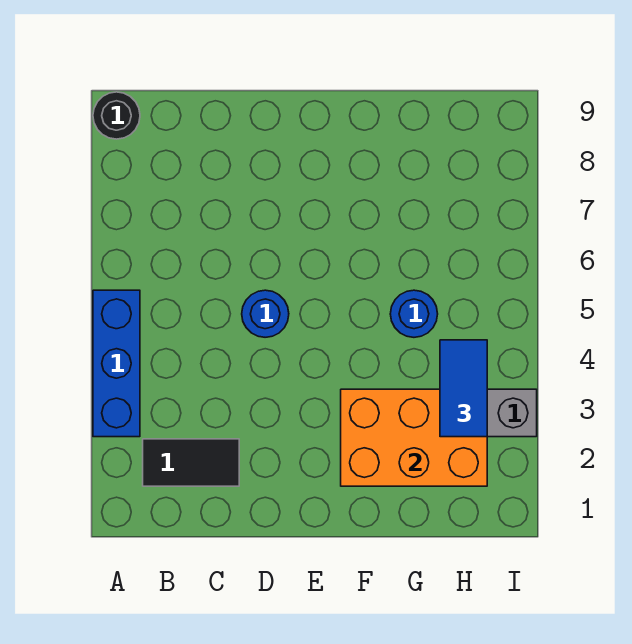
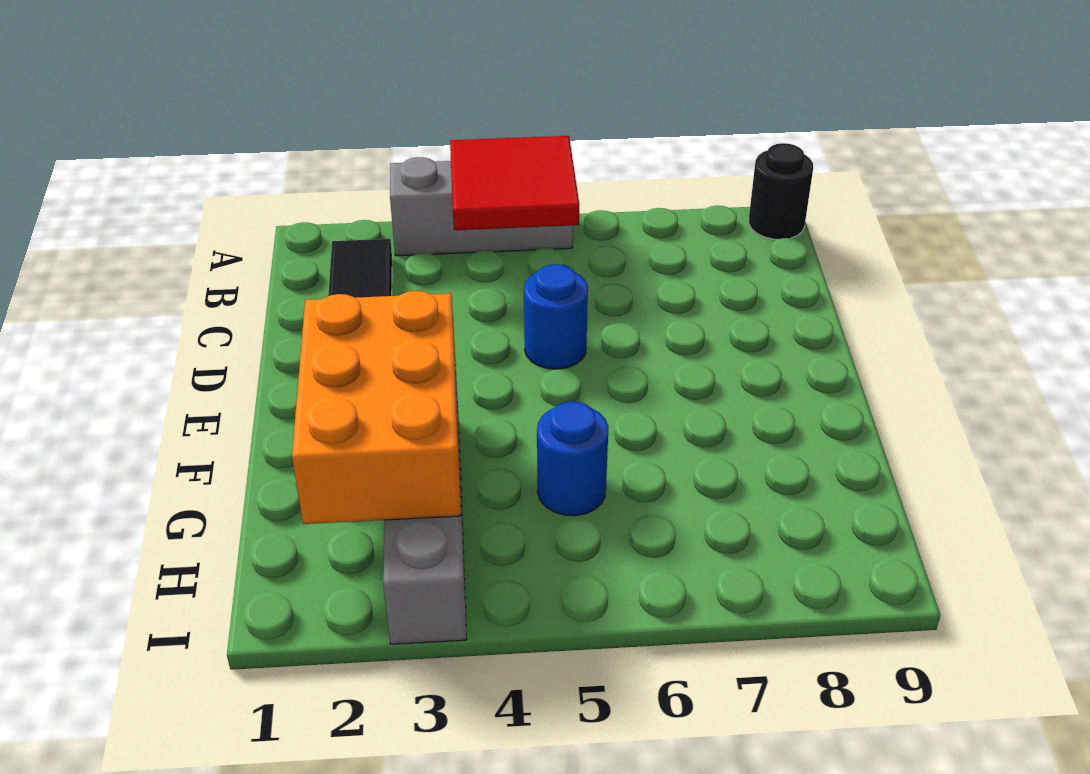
blue 1x3 brick [93,290,140,437] -> grey 1x3 brick [390,157,573,256]
none -> red 2x2 tile [450,136,579,230]
blue 1x2 tile [440,340,487,437] -> none

